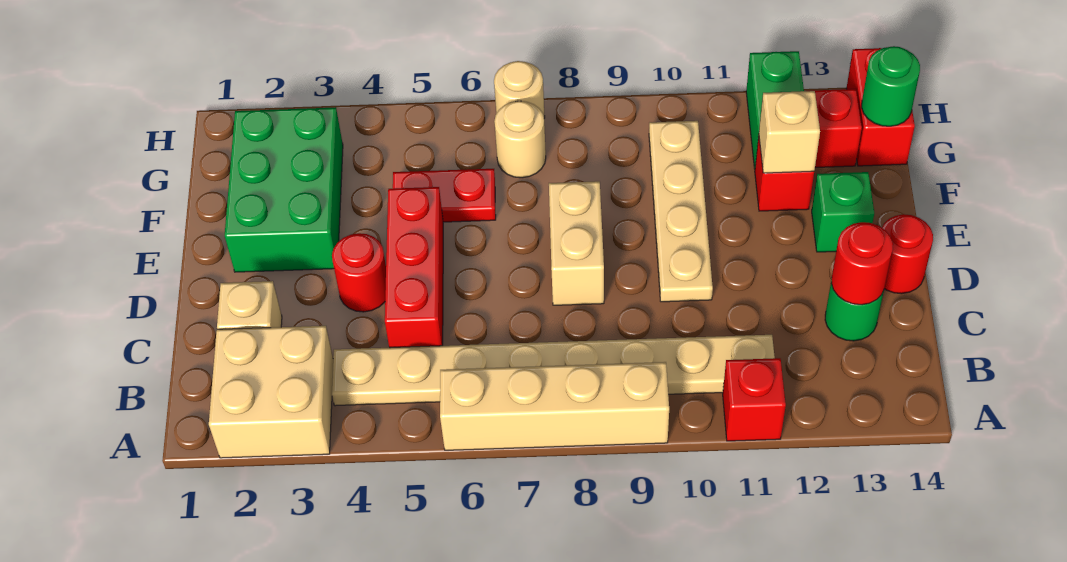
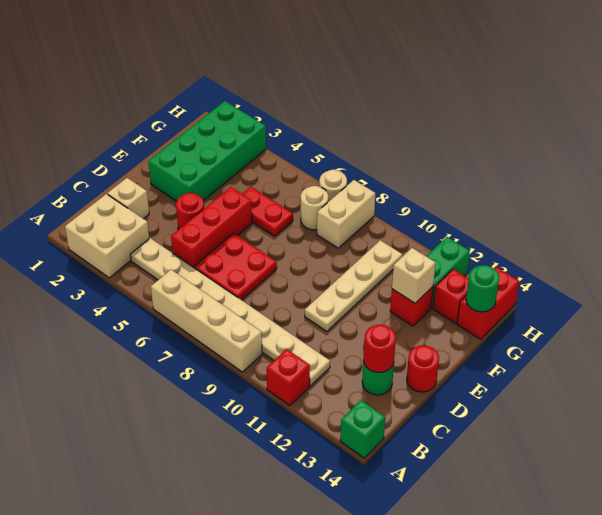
none -> red 2x2 plate [194,233,277,300]
tan 1x2 brick [549,181,604,305] -> tan 1x2 brick moved to [317,180,375,248]
green 2x3 brick [225,107,343,272] -> green 2x4 brick [148,101,266,201]
green 1x1 brick [812,172,874,252] -> green 1x1 brick moved to [340,400,385,458]

